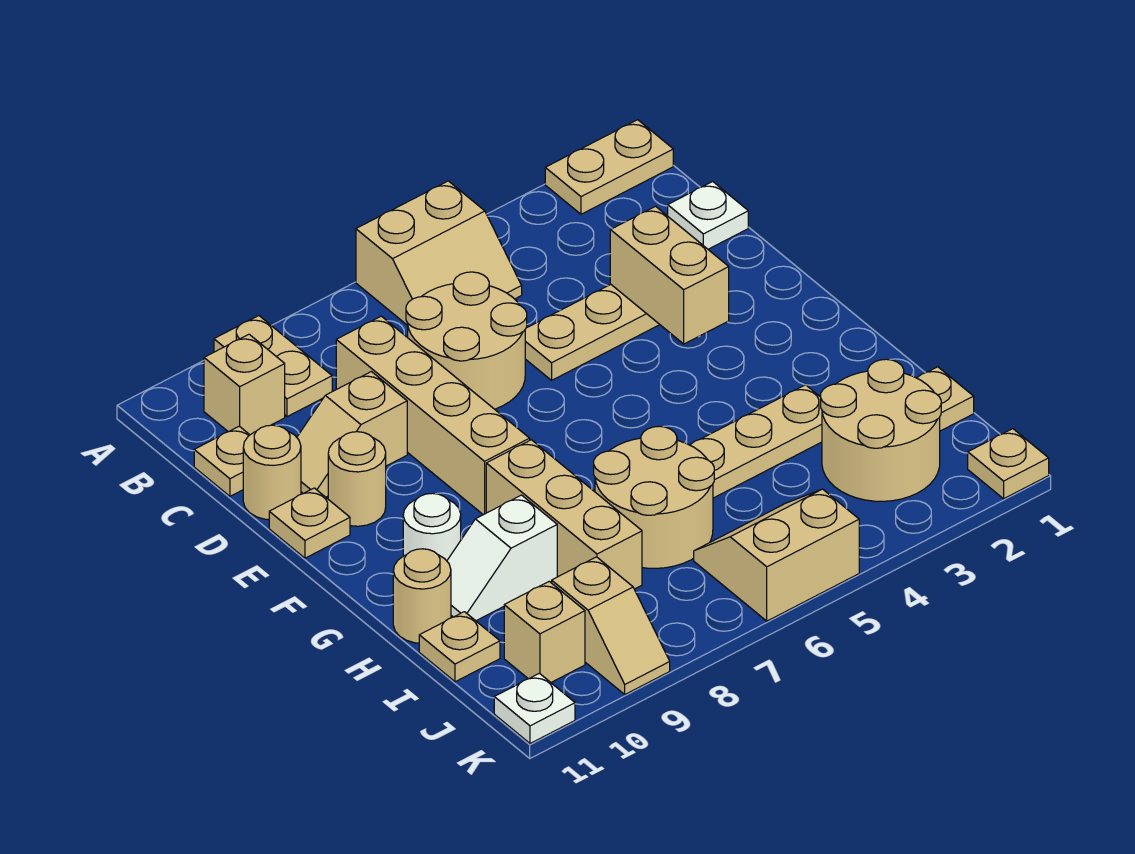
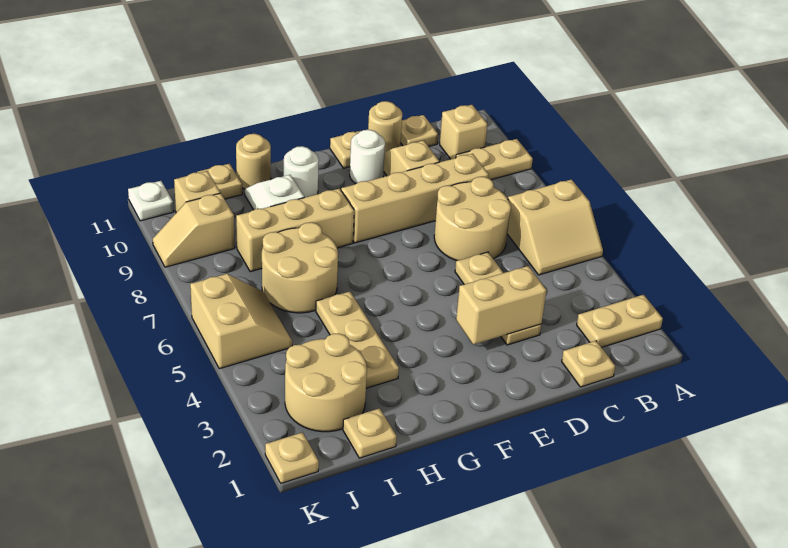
tan 1x2 plate [545,120,673,214] -> tan 1x2 plate turned to [577,295,663,347]
tan 2x2 slope [356,181,522,326] -> tan 2x2 slope turned to [507,179,603,275]
white 1x1 plate [668,182,748,249] -> tan 1x1 plate [562,341,615,387]
tan 1x1 round brick [328,432,386,526] -> white 1x1 round brick [350,130,385,184]

